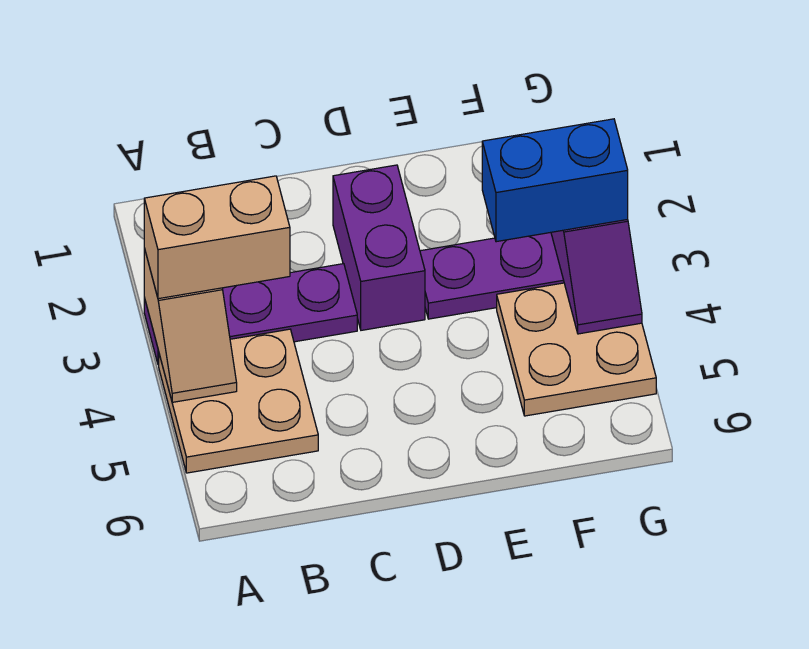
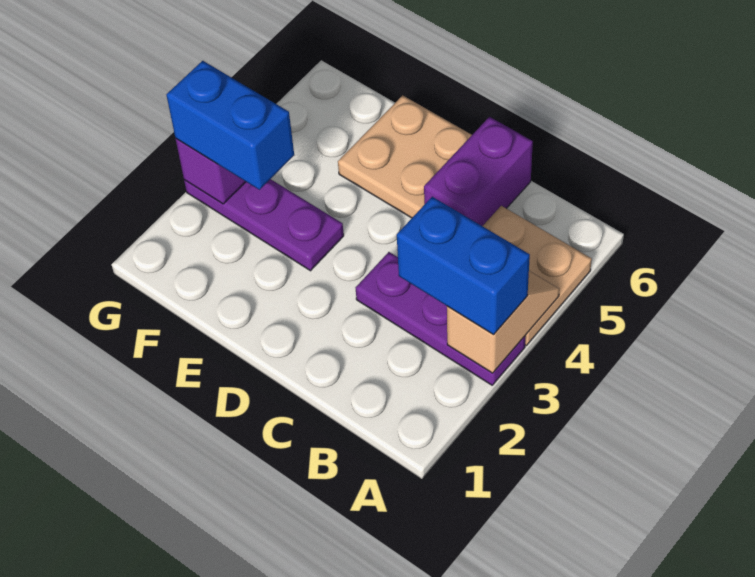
tan 1x2 brick [144,176,290,299] -> blue 1x2 brick [397,197,530,335]
purple 1x2 brick [333,165,425,330] -> purple 1x2 brick moved to [424,117,533,226]
tan 2x2 plate [497,283,656,416] -> tan 2x2 plate moved to [338,95,472,218]

